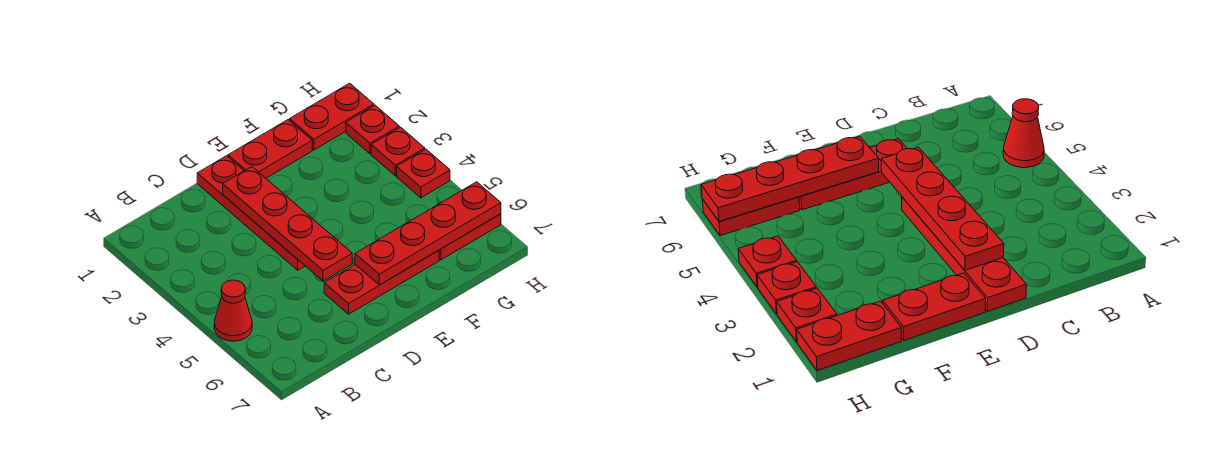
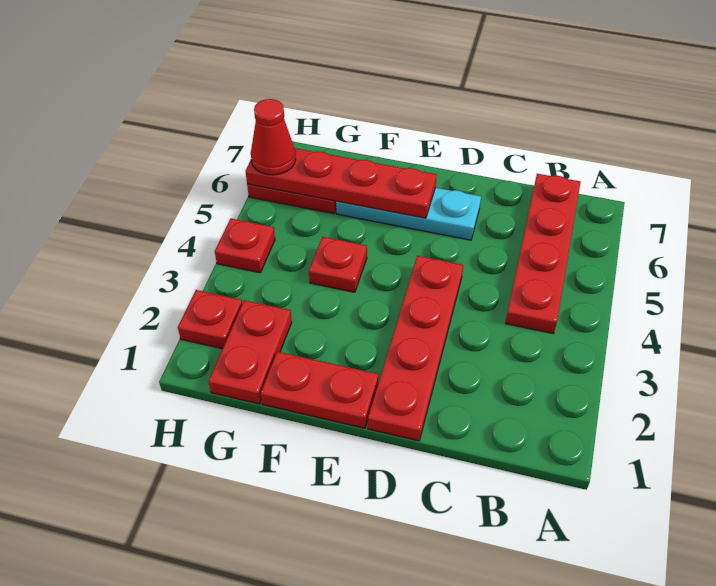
red 1x1 cone [214,280,252,341] -> red 1x1 cone moved to [251,99,296,175]
red 1x4 plate [223,167,352,281] -> red 1x4 plate moved to [505,174,581,334]
red 1x3 plate [324,250,439,314] -> cyan 1x3 plate [336,188,481,240]
red 1x2 plate [290,83,374,150] -> red 1x2 plate turned to [208,300,292,404]
red 1x1 plate [371,127,425,176] -> red 1x1 plate moved to [309,237,367,292]

